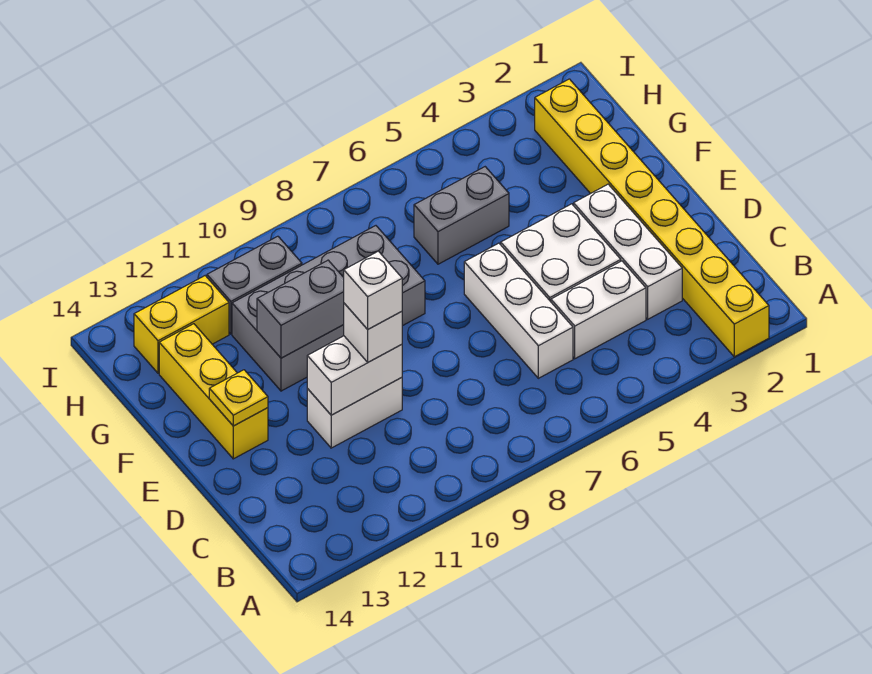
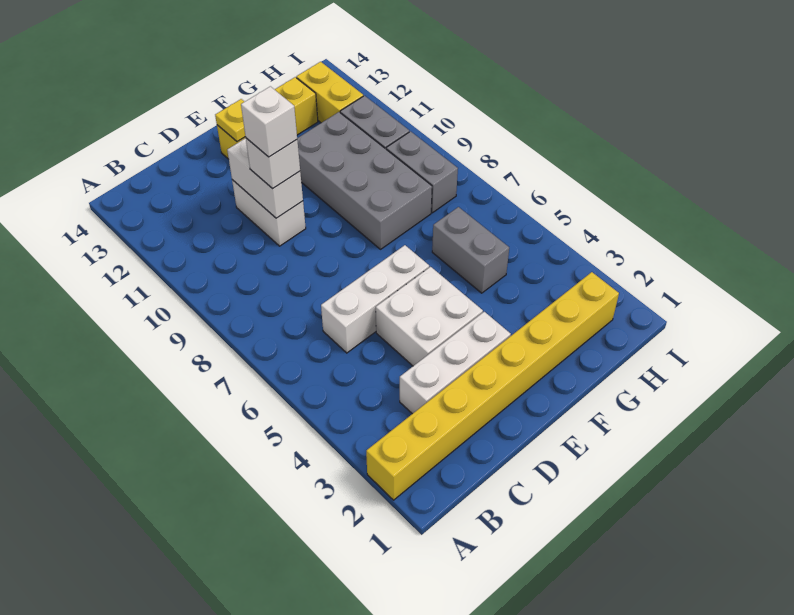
white 1x2 brick [551,261,646,359] -> none
grey 1x2 brick [257,260,344,358] -> grey 1x2 brick moved to [386,131,458,213]

